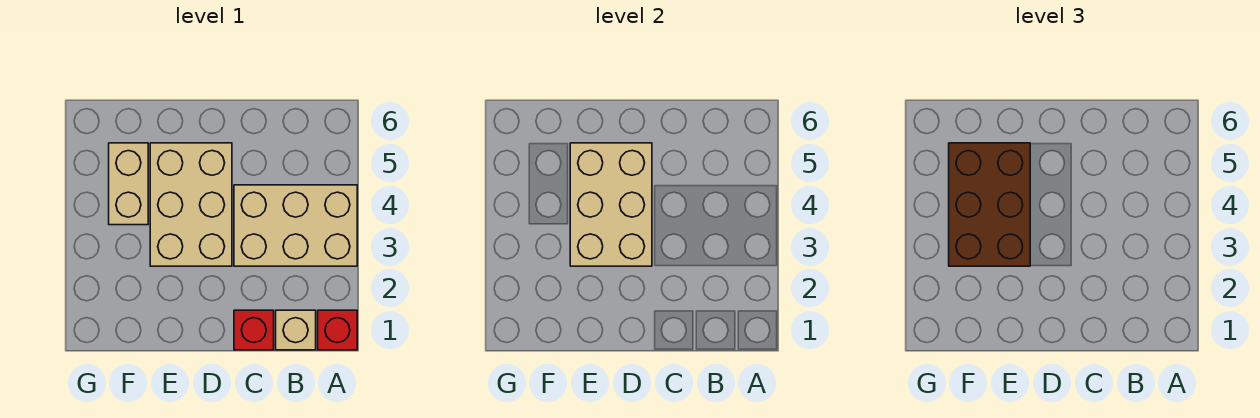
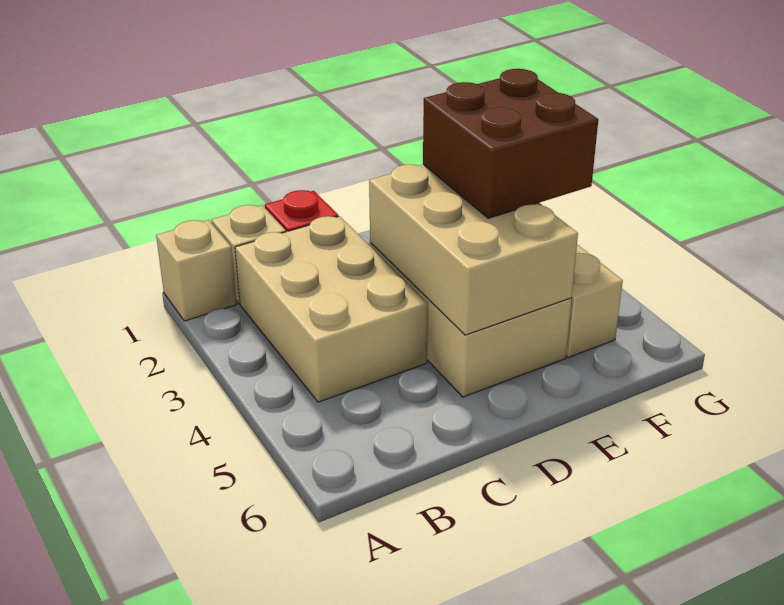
red 1x1 brick [318,310,357,350] -> tan 1x1 brick [156,220,236,321]
tan 2x3 brick [234,185,357,266] -> tan 2x3 brick turned to [235,216,428,402]
brown 2x3 brick [949,143,1030,266] -> brown 2x2 brick [423,69,598,218]

